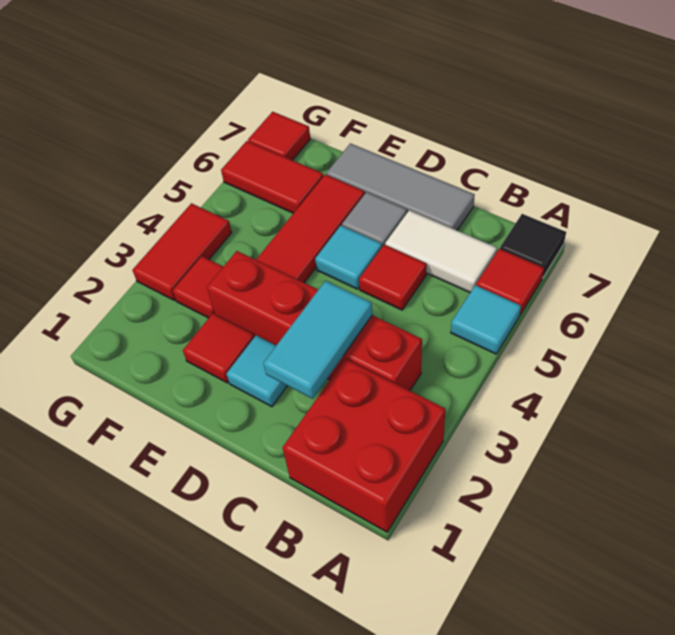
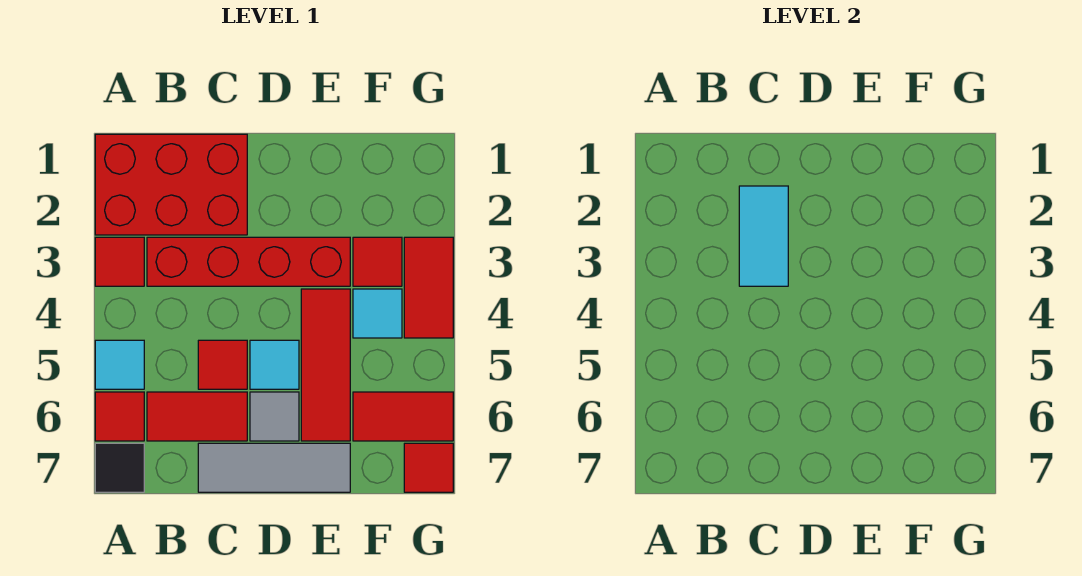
red 2x2 brick [283,359,446,532] -> red 2x3 brick [95,134,247,235]
white 1x2 tile [385,210,497,292] -> red 1x2 tile [147,392,247,441]
cyan 1x1 tile [226,335,287,407] -> cyan 1x1 tile moved to [353,289,402,338]
red 1x1 tile [183,314,254,383] -> red 1x1 tile moved to [95,237,144,286]

